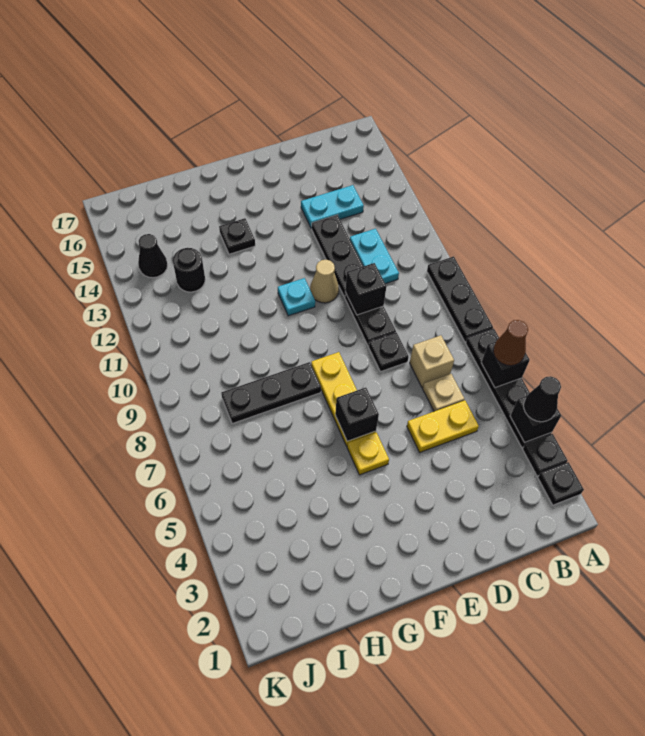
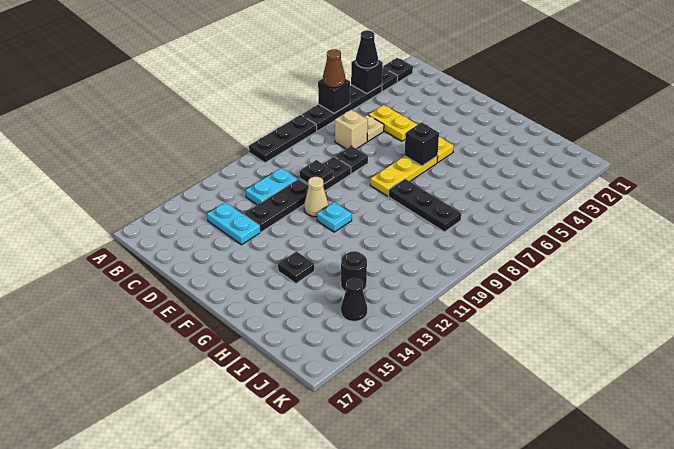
black 1x1 brick [345,263,386,315] -> black 1x1 plate [299,160,333,184]

